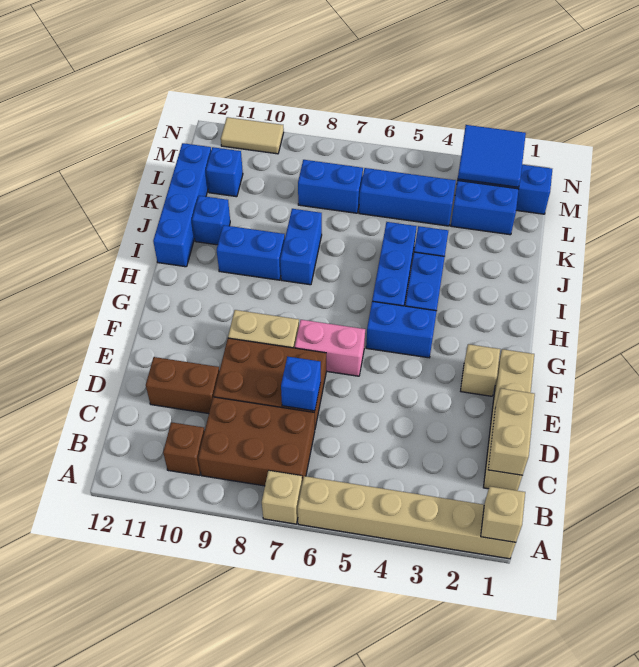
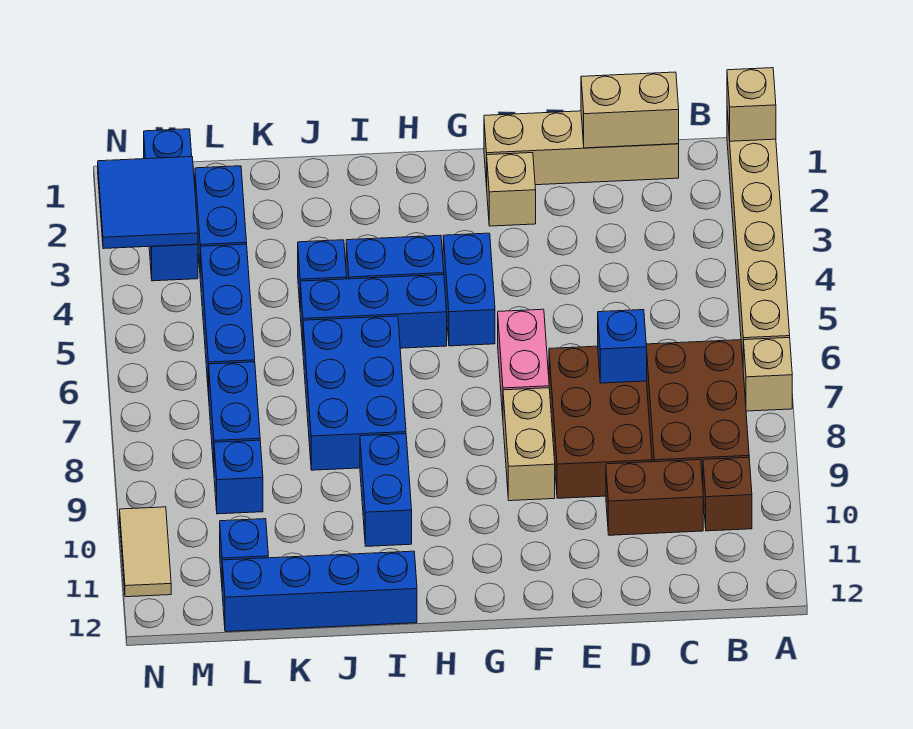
brown 1x2 brick [146,357,219,414] -> brown 1x2 brick turned to [606,460,703,535]
blue 1x2 brick [280,209,322,285] -> blue 2x3 brick [303,316,406,470]
blue 1x1 brick [192,196,230,245] -> blue 1x1 brick moved to [214,440,263,514]

